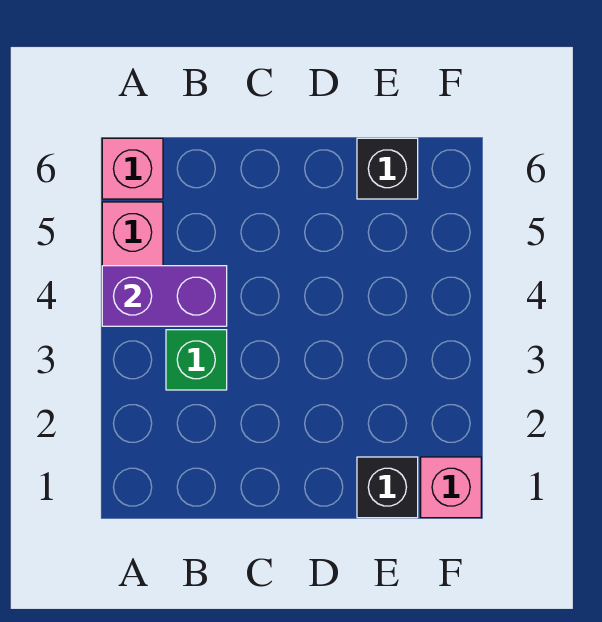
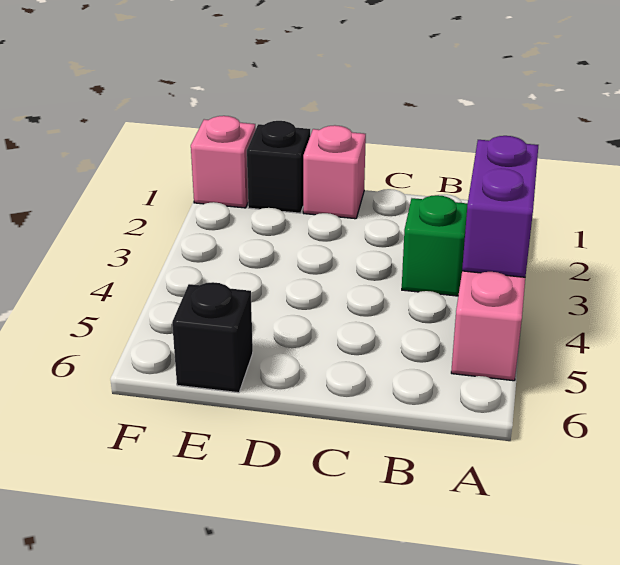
purple 1x2 brick [102,266,227,326] -> purple 1x2 brick turned to [462,136,538,277]
pink 1x1 brick [102,138,163,199] -> pink 1x1 brick moved to [303,125,366,219]

